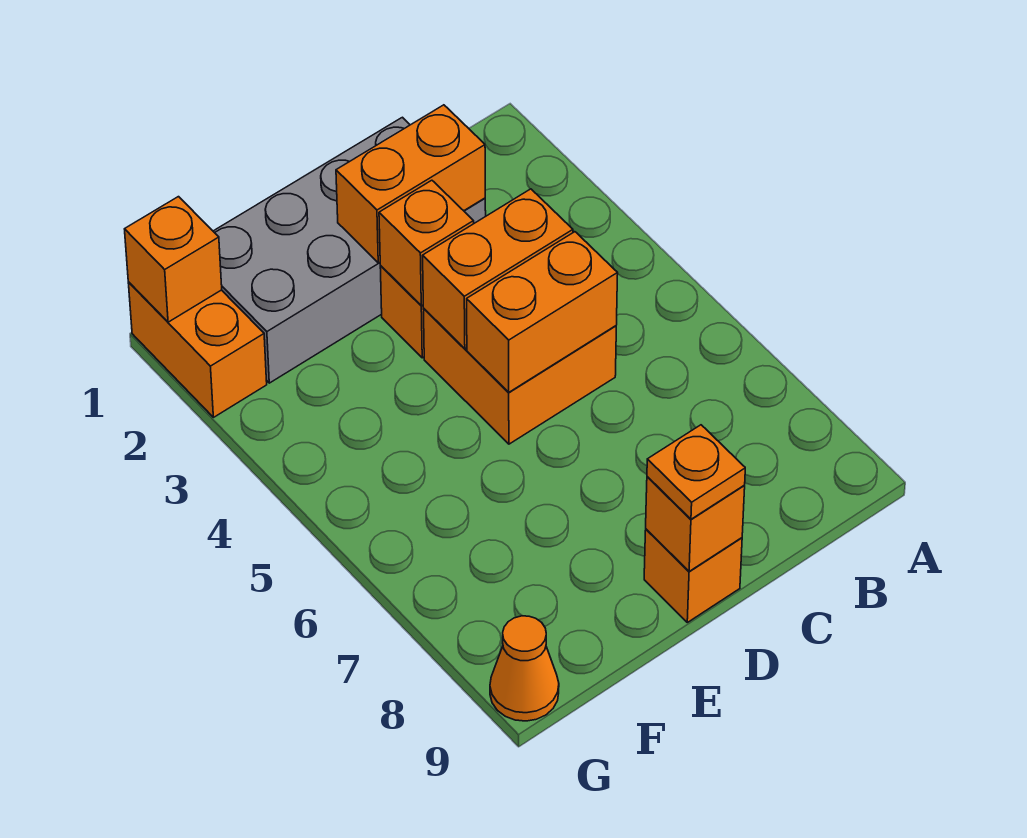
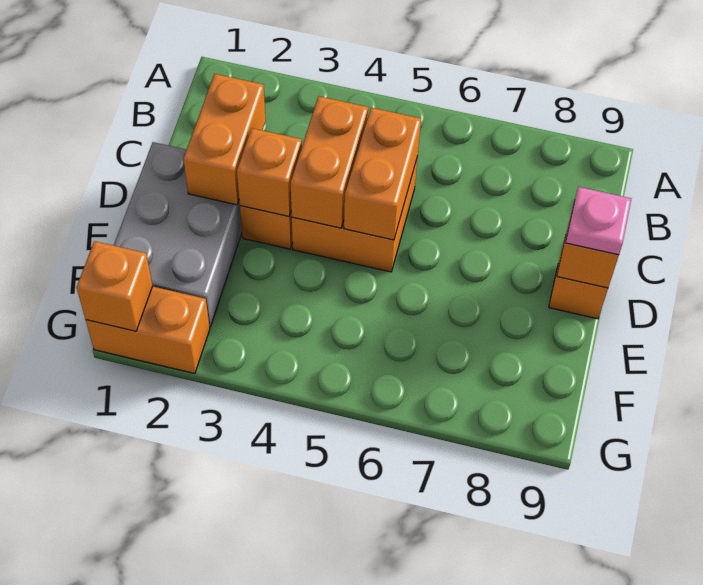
grey 2x4 brick [213,117,486,383] -> grey 2x3 brick [114,142,242,327]
orange 1x1 plate [647,425,745,519] -> pink 1x1 plate [566,187,631,255]
orange 1x1 cone [490,616,559,721] -> none

